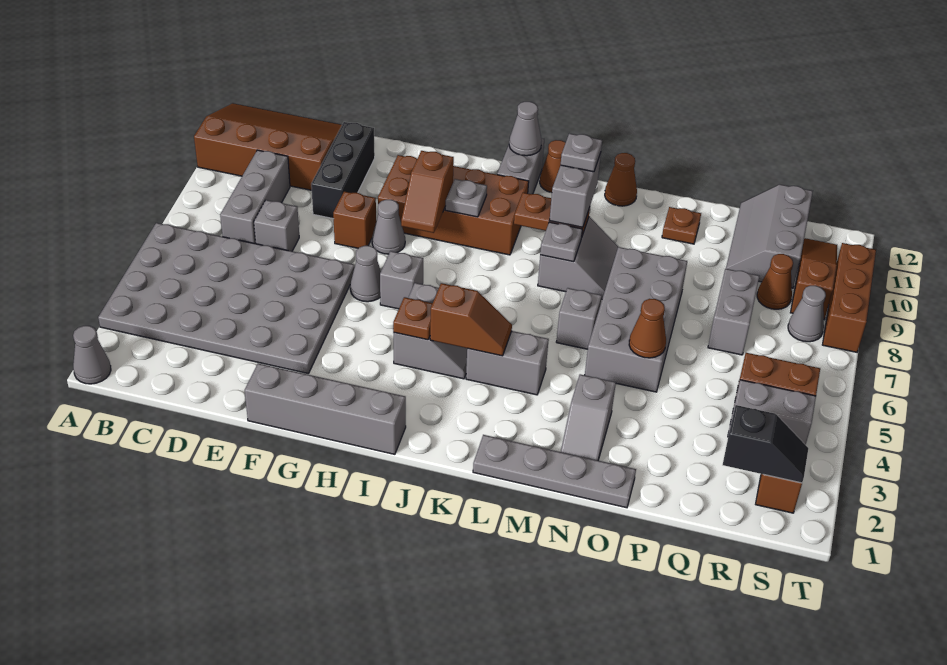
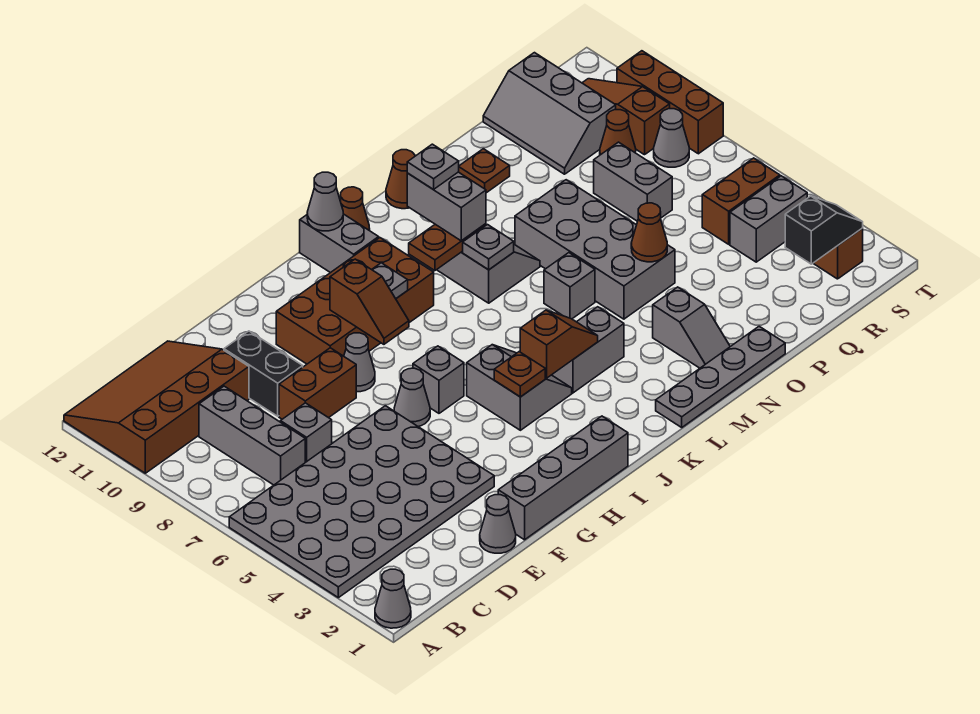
none -> grey 1x1 cone [480,495,516,553]
black 1x3 brick [311,122,375,219] -> black 1x2 brick [224,331,303,416]
brown 1x1 brick [333,191,376,248] -> brown 1x2 brick [279,348,356,419]

